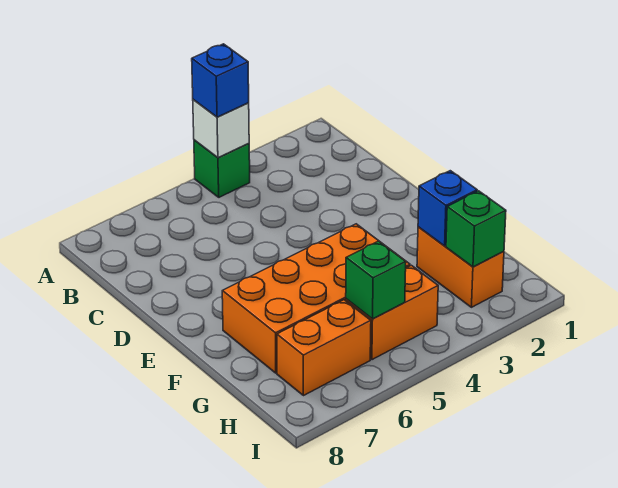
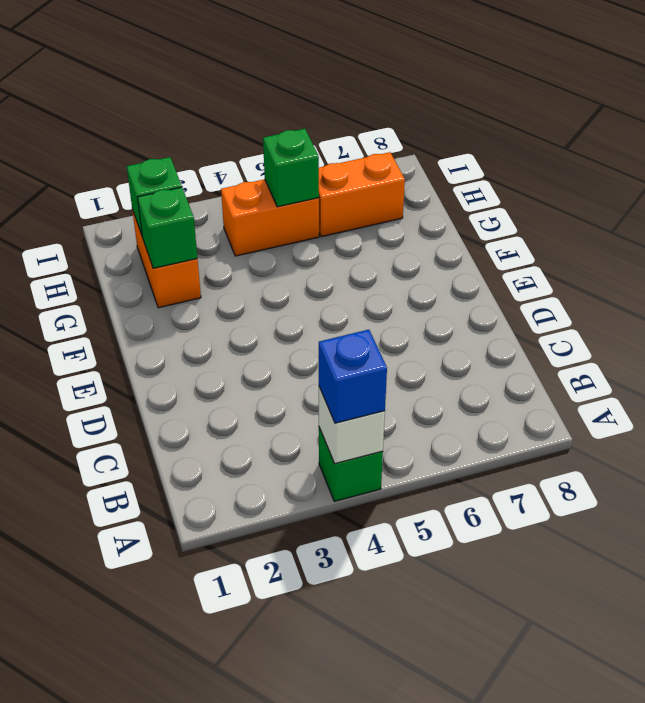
orange 2x4 brick [222,224,410,373] -> none
blue 1x1 brick [418,171,477,246] -> green 1x1 brick [138,187,197,268]

